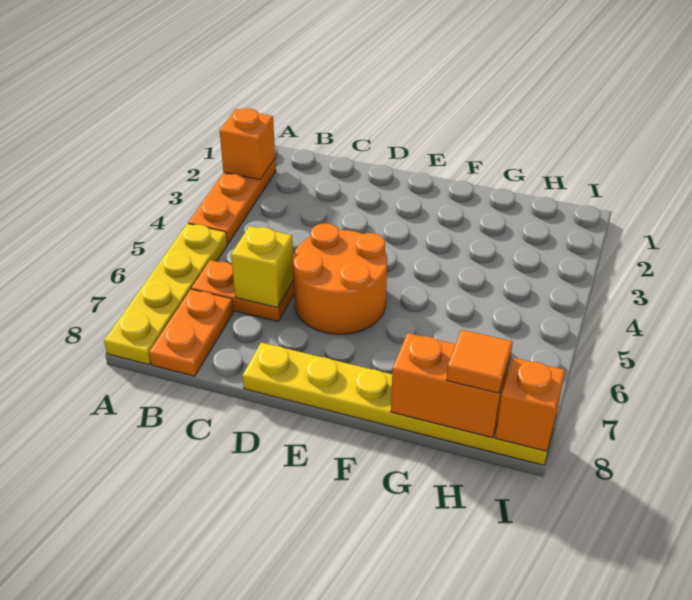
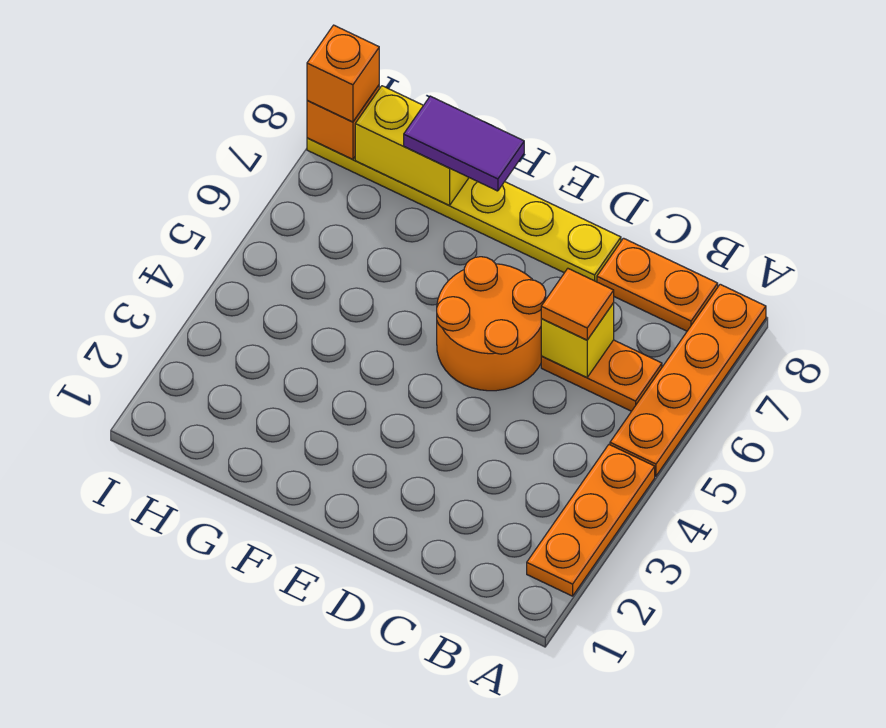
orange 1x1 brick [220,108,275,180] -> orange 1x1 brick moved to [307,25,379,122]
yellow 1x4 plate [104,224,227,365] -> orange 1x4 plate [610,284,766,476]
orange 1x2 plate [149,289,233,376] -> orange 1x2 plate turned to [597,238,718,331]
none -> purple 1x2 tile [404,96,524,191]
orange 1x2 brick [391,333,510,438] -> yellow 1x2 brick [355,86,469,205]
orange 1x1 tile [447,330,513,393] -> orange 1x1 tile moved to [541,269,614,340]

